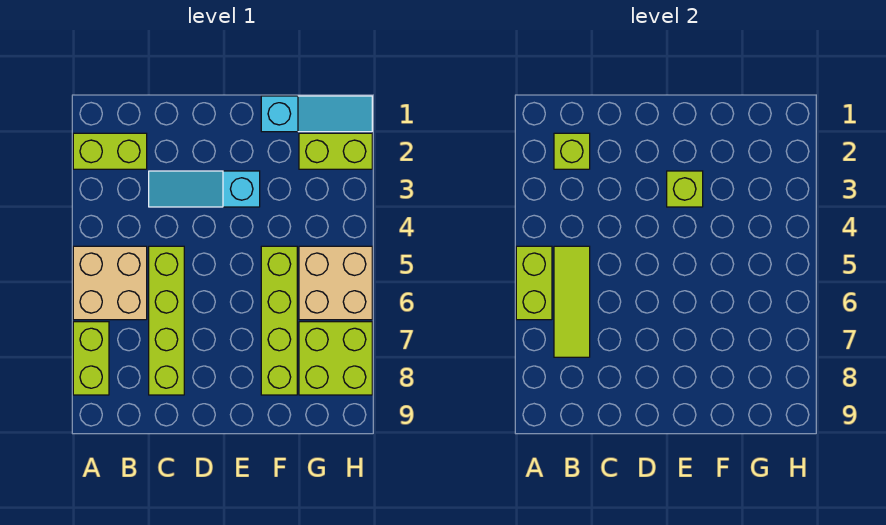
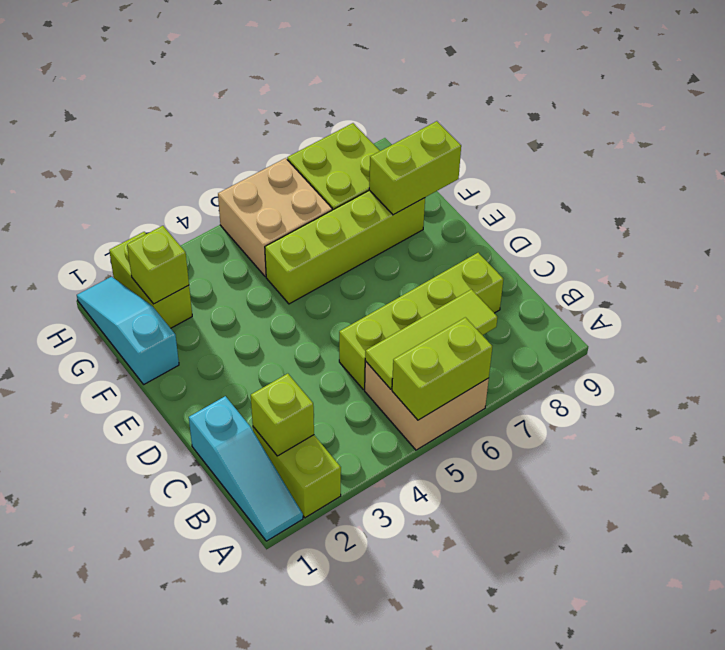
lime 1x2 brick [73,322,109,395] -> lime 1x2 brick moved to [369,121,461,215]
cyan 1x3 slope [149,171,260,207] -> cyan 1x3 slope moved to [189,396,303,541]
lime 1x1 brick [667,171,703,207] -> lime 1x1 brick moved to [127,226,189,304]

